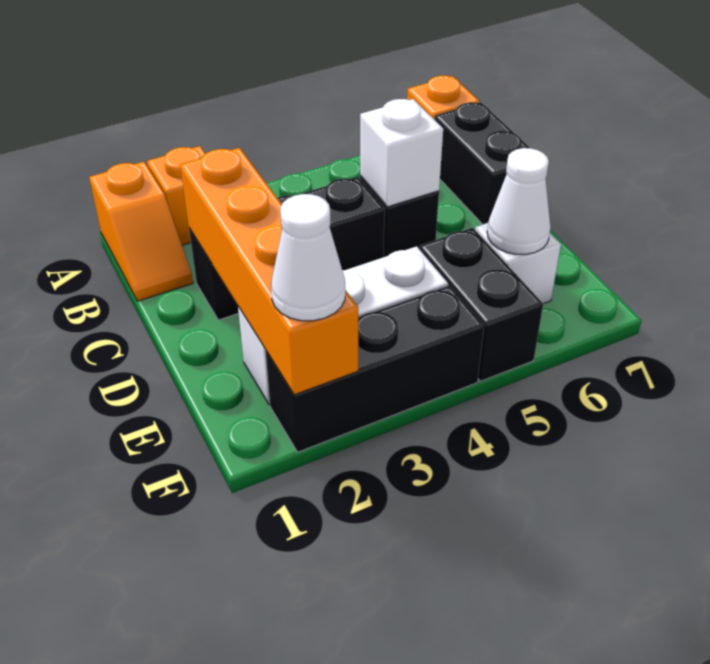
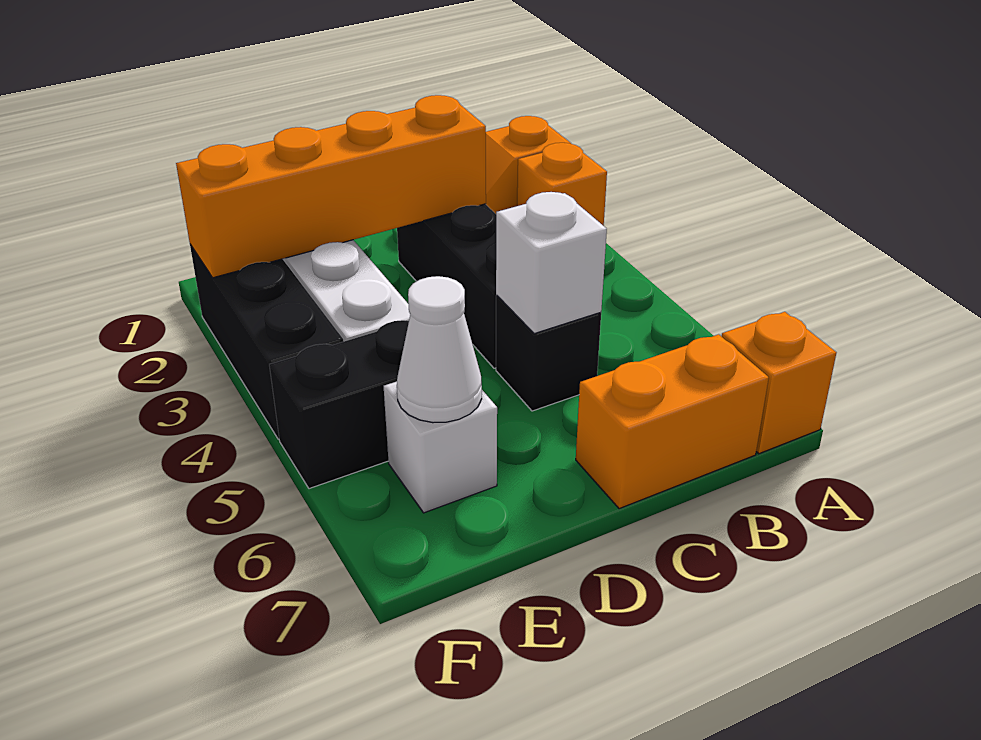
black 1x2 brick [435,102,530,224] -> orange 1x2 brick [576,334,769,509]
white 1x1 cone [271,194,345,321] -> none

